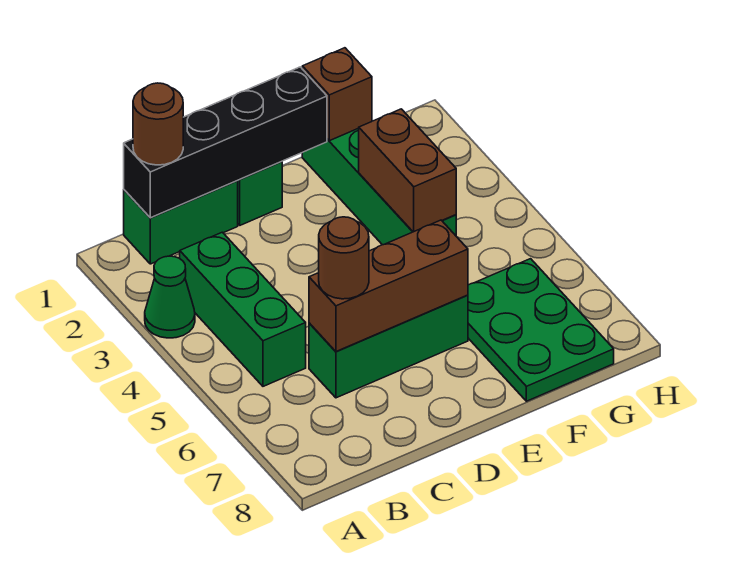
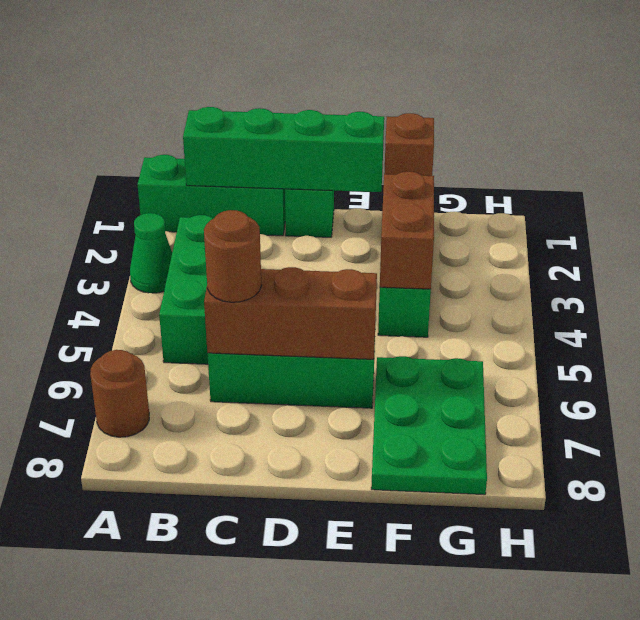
green 1x2 brick [124,181,238,264] -> green 1x3 brick [138,155,285,236]
black 1x4 brick [124,67,327,218] -> green 1x4 brick [183,107,384,192]
brown 1x1 round brick [133,83,183,165] -> brown 1x1 round brick moved to [90,350,149,437]

